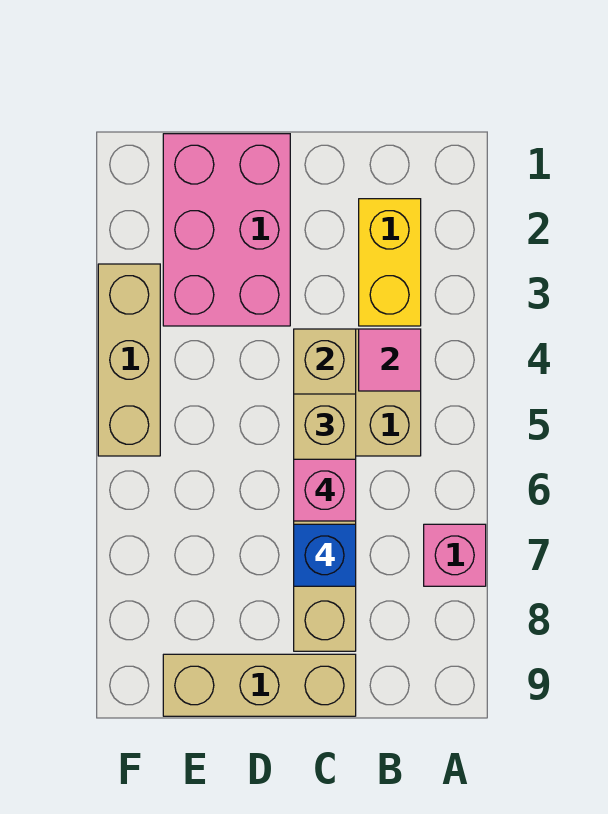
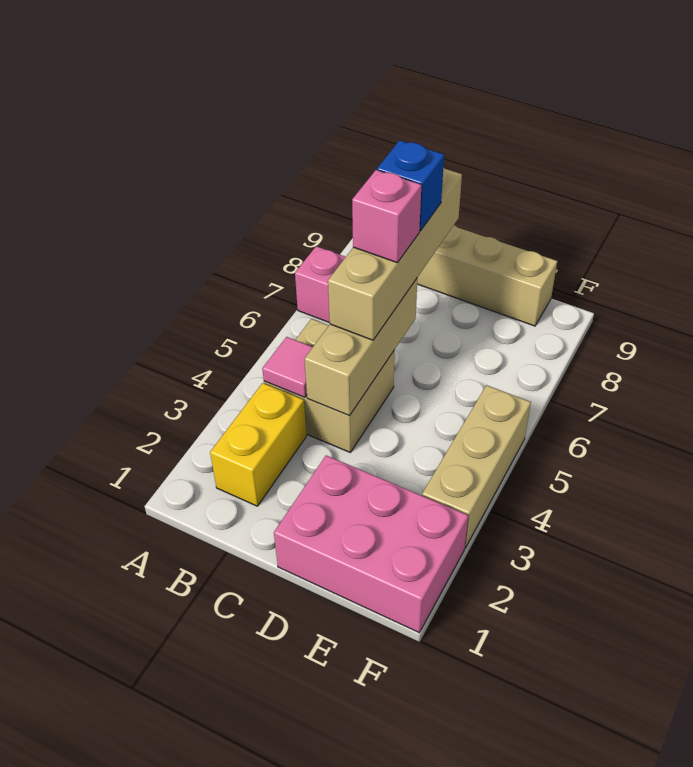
pink 2x3 brick [163,134,290,326] -> pink 2x3 brick turned to [274,455,468,633]

